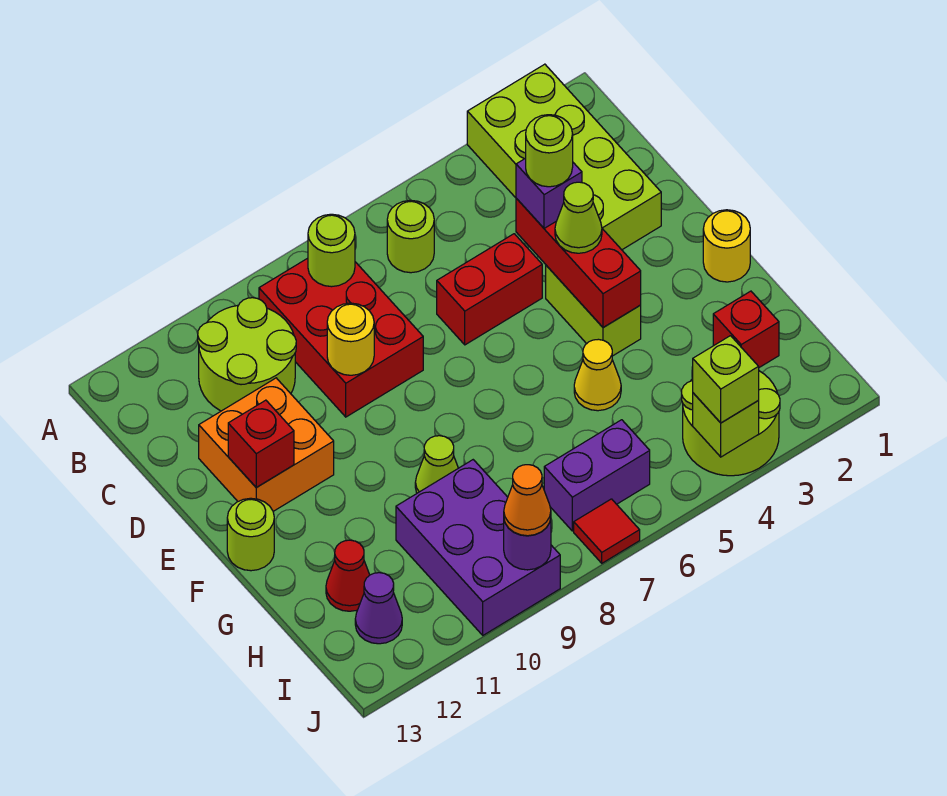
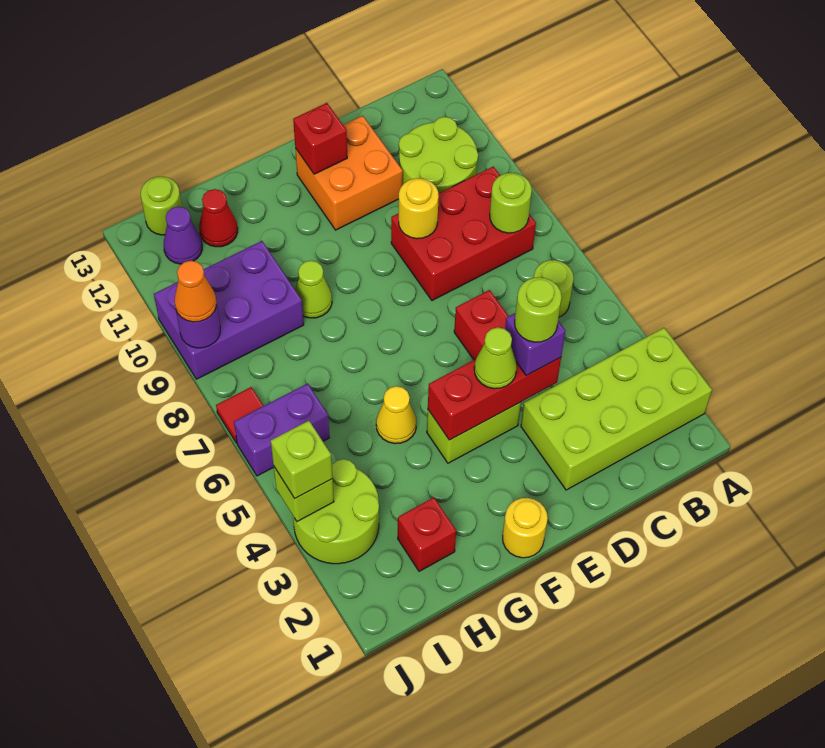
lime 1x1 round brick [227,498,274,571] -> lime 1x1 round brick moved to [141,177,182,235]
purple 1x2 brick [544,420,650,531] -> purple 1x2 brick turned to [234,384,329,476]

